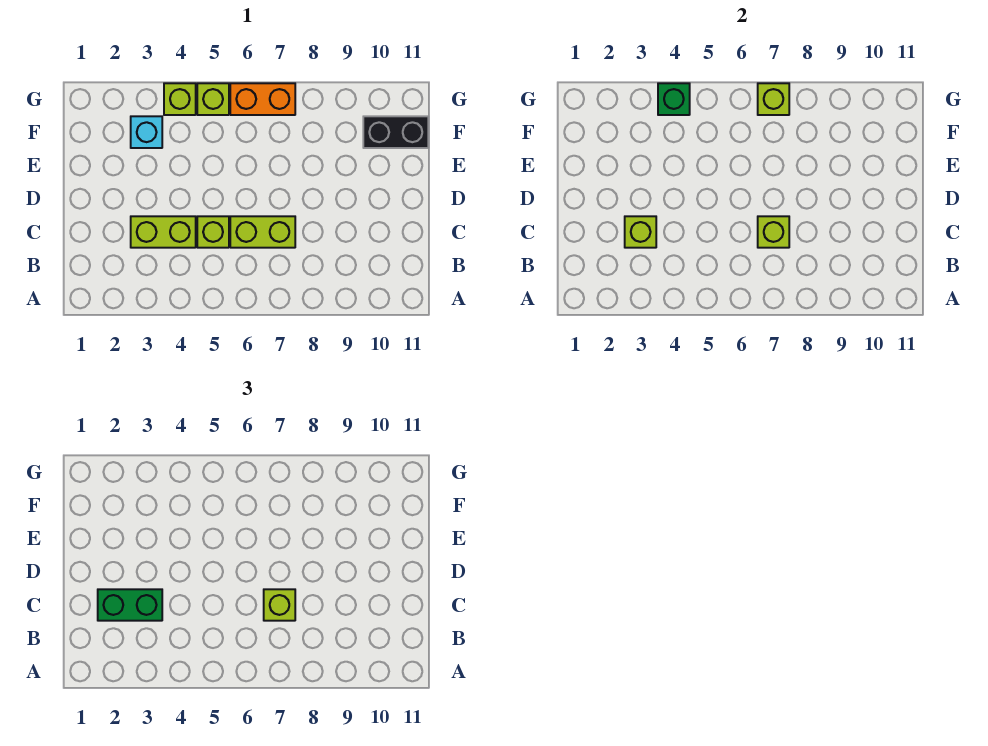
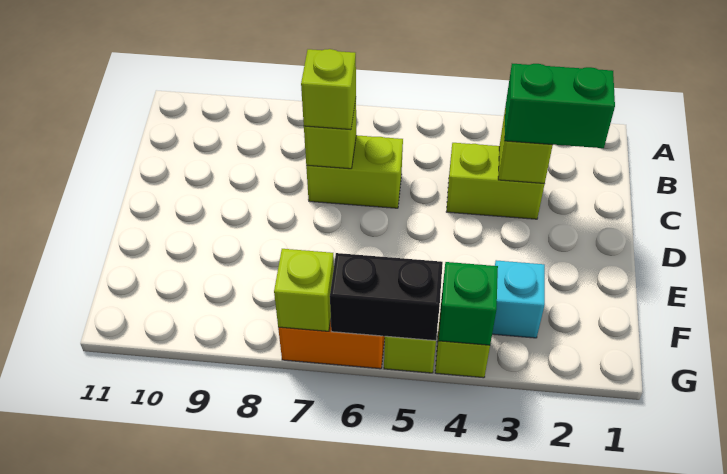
lime 1x1 brick [197,216,229,248] -> none
black 1x2 brick [363,116,428,148] -> black 1x2 brick moved to [330,253,443,341]

